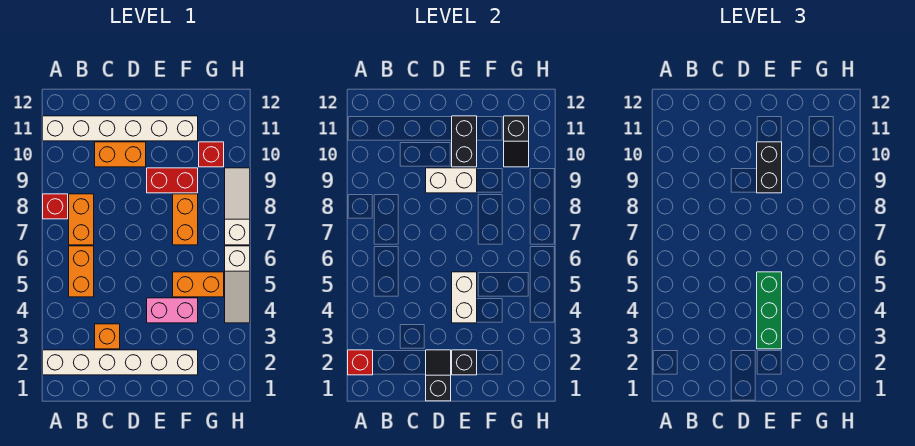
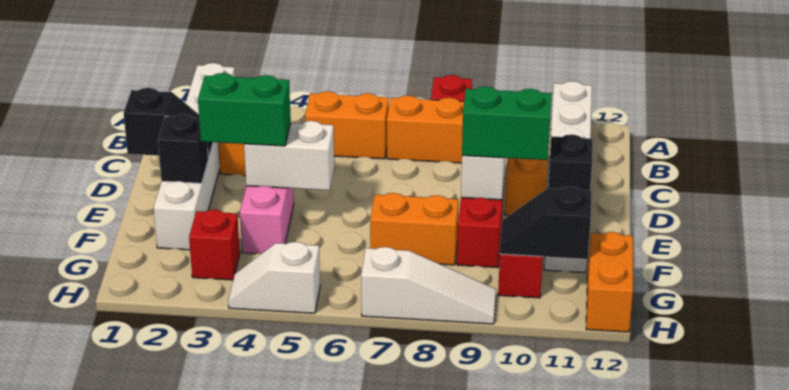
red 1x1 brick [348,350,373,375] -> red 1x1 brick moved to [189,210,240,280]
green 1x3 brick [757,272,782,349] -> green 1x2 brick [198,73,291,146]
black 1x2 brick [757,142,782,193] -> green 1x2 brick [462,86,552,160]
black 1x2 brick [452,116,477,167] -> black 1x1 brick [548,134,593,190]
orange 1x2 brick [173,272,224,297] -> orange 1x2 brick moved to [586,232,633,332]
white 1x3 slope [225,246,250,323] -> white 1x2 slope [228,242,320,313]

